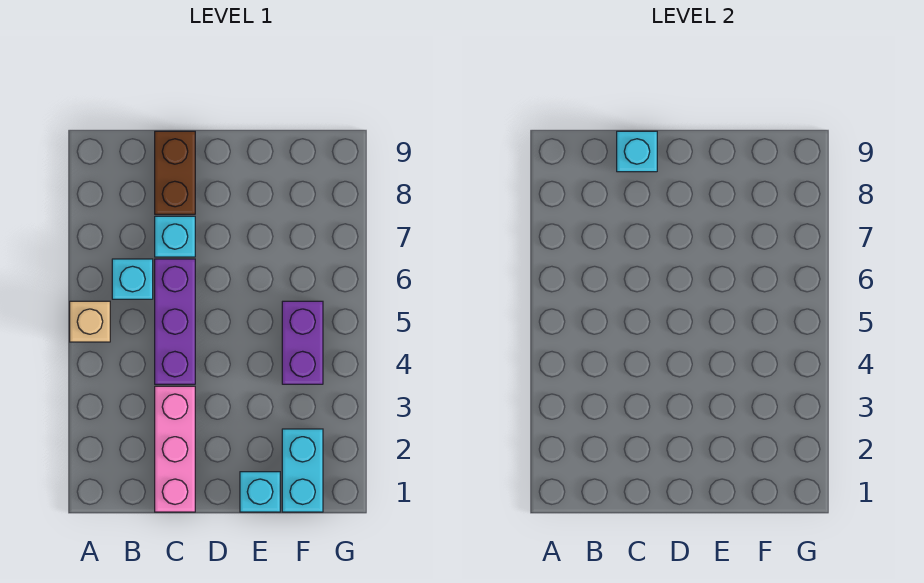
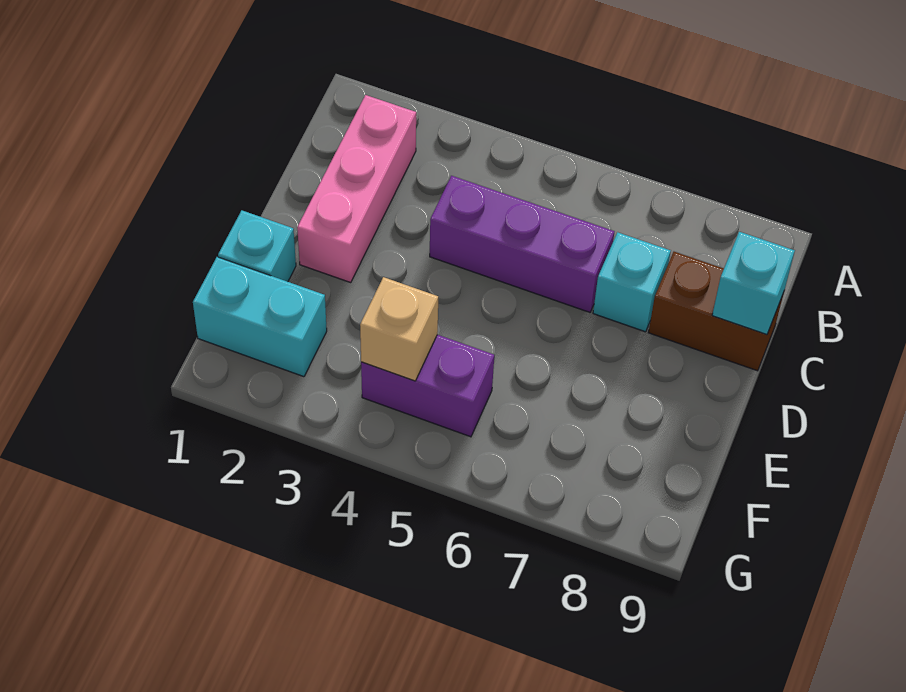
tan 1x1 brick [70,301,110,342] -> tan 1x1 brick moved to [360,277,438,381]
cyan 1x1 brick [112,259,153,299] -> none
pink 1x3 brick [155,386,195,512] -> pink 1x3 brick turned to [297,95,416,282]

